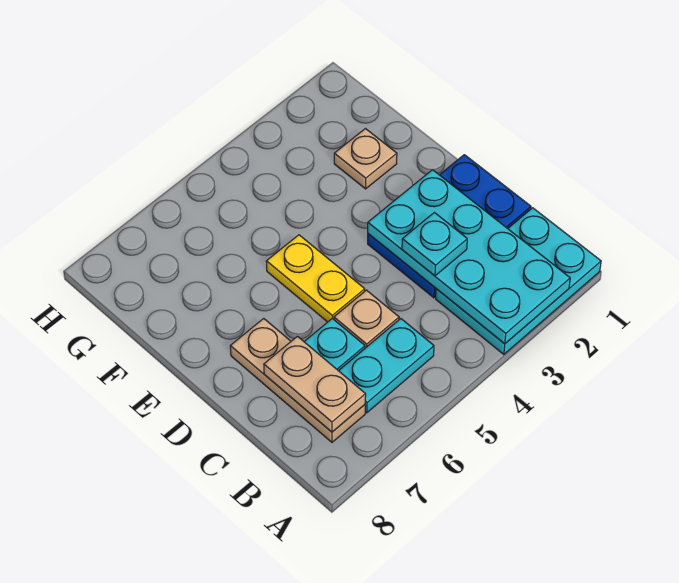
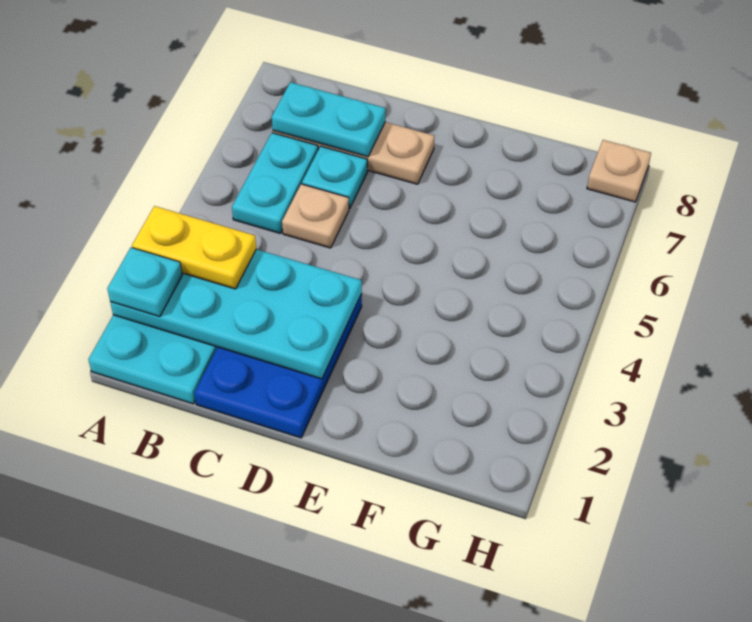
tan 1x2 plate [264,336,366,432] -> cyan 1x2 plate [272,82,385,157]
cyan 1x1 plate [402,213,467,276] -> cyan 1x1 plate moved to [107,248,182,317]
yellow 1x2 plate [266,235,365,322] -> yellow 1x2 plate moved to [132,206,256,289]
tan 1x1 plate [334,129,397,189] -> tan 1x1 plate moved to [587,140,651,202]

